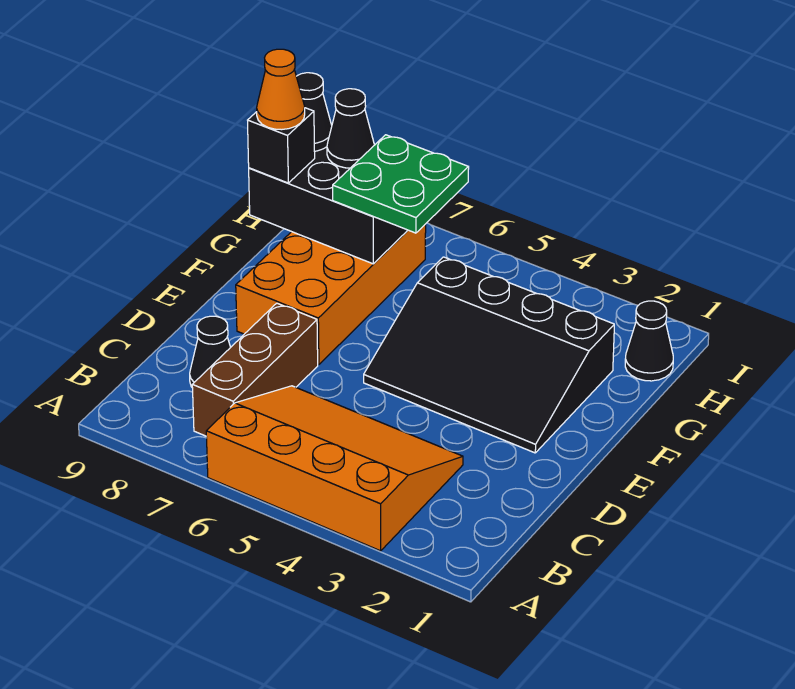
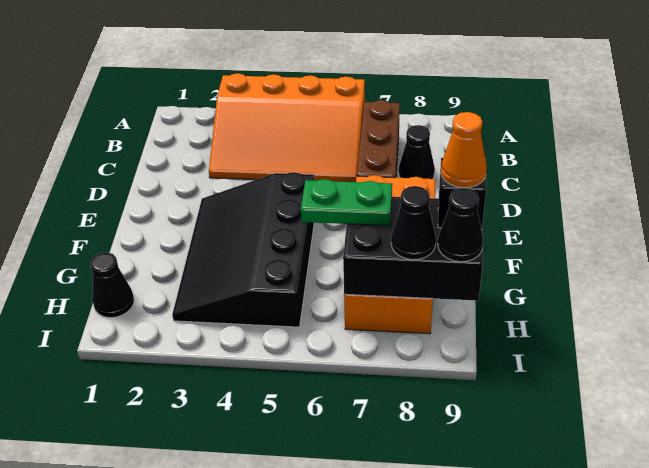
black 3x4 slope [364,257,614,453] -> black 3x4 slope turned to [172,172,315,327]
green 2x2 plate [333,135,469,233] -> green 1x2 plate [301,179,392,226]

